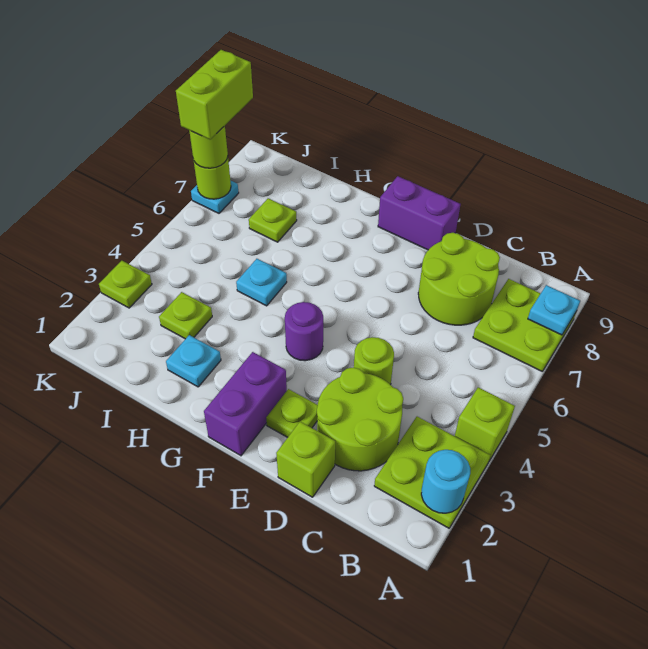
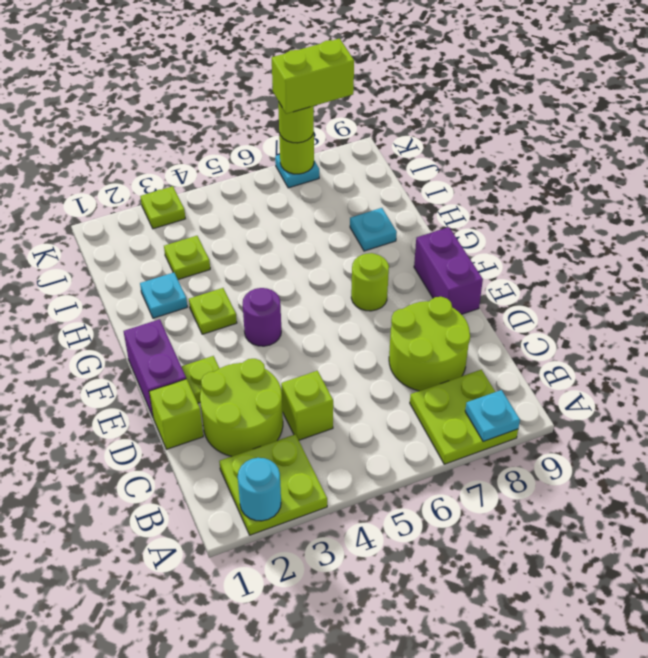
lime 1x1 brick [455,387,515,461] -> lime 1x1 brick moved to [281,371,333,440]
lime 1x1 round brick [354,337,394,385] -> lime 1x1 round brick moved to [351,253,389,311]
purple 1x2 brick [204,352,287,456] -> purple 1x2 brick turned to [124,319,186,417]
cyan 1x1 plate [236,259,287,306] -> cyan 1x1 plate moved to [350,208,397,251]
lime 1x1 plate [249,198,297,242] -> lime 1x1 plate moved to [189,288,237,334]

